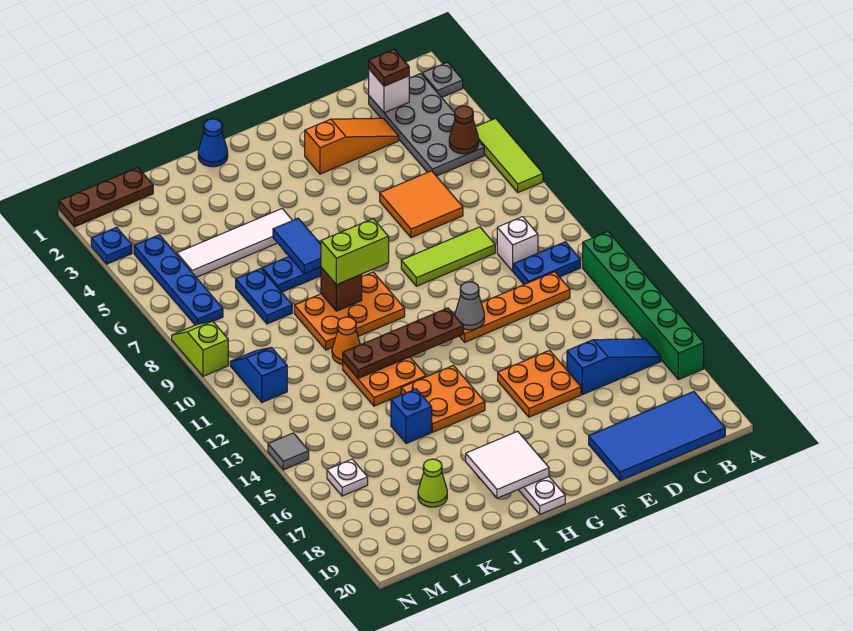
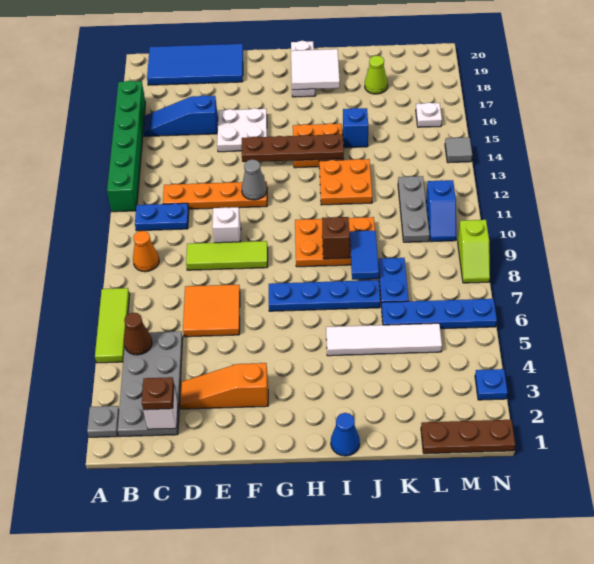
white 1x1 brick [497,217,538,271] -> white 1x1 brick moved to [212,207,241,243]
orange 2x2 plate [498,350,581,417] -> white 2x2 plate [217,108,267,152]
brown 1x4 plate [343,308,463,378] -> brown 1x4 plate moved to [242,134,344,162]
lime 1x2 brick [321,219,389,285] -> none
blue 1x2 tile [273,218,321,274] -> blue 1x2 tile moved to [350,231,379,280]
orange 1x1 cone [332,317,360,364] -> orange 1x1 cone moved to [133,231,159,272]
none -> grey 1x3 plate [398,176,430,242]
blue 1x4 plate [134,235,223,325] -> blue 1x4 plate turned to [381,299,497,329]

